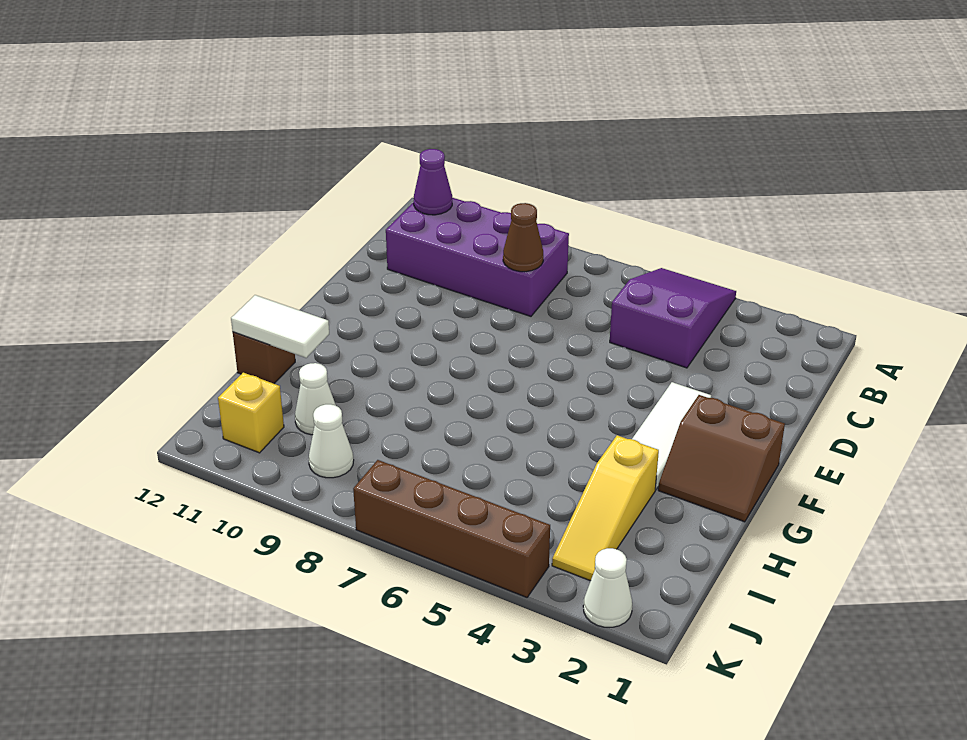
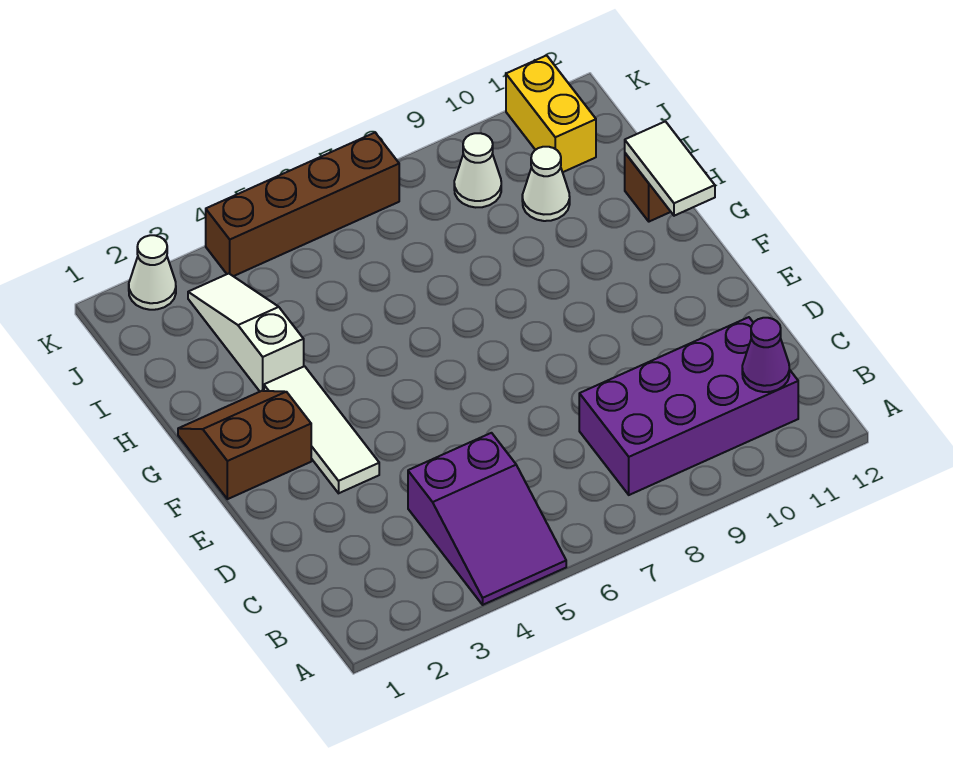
brown 1x1 cone [503,203,543,272] -> none
yellow 1x3 slope [552,435,659,581] -> white 1x3 slope [188,274,304,391]
white 1x2 tile [231,295,329,358] -> white 1x2 tile turned to [625,121,715,216]
yellow 1x1 brick [218,373,284,453] -> yellow 1x2 brick [506,55,596,172]

